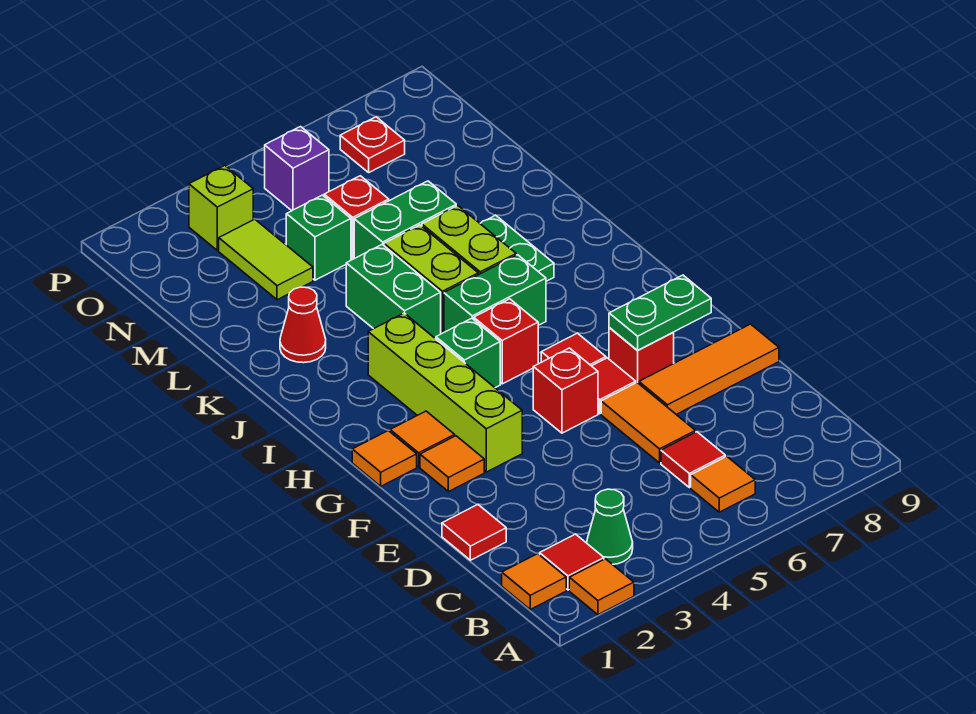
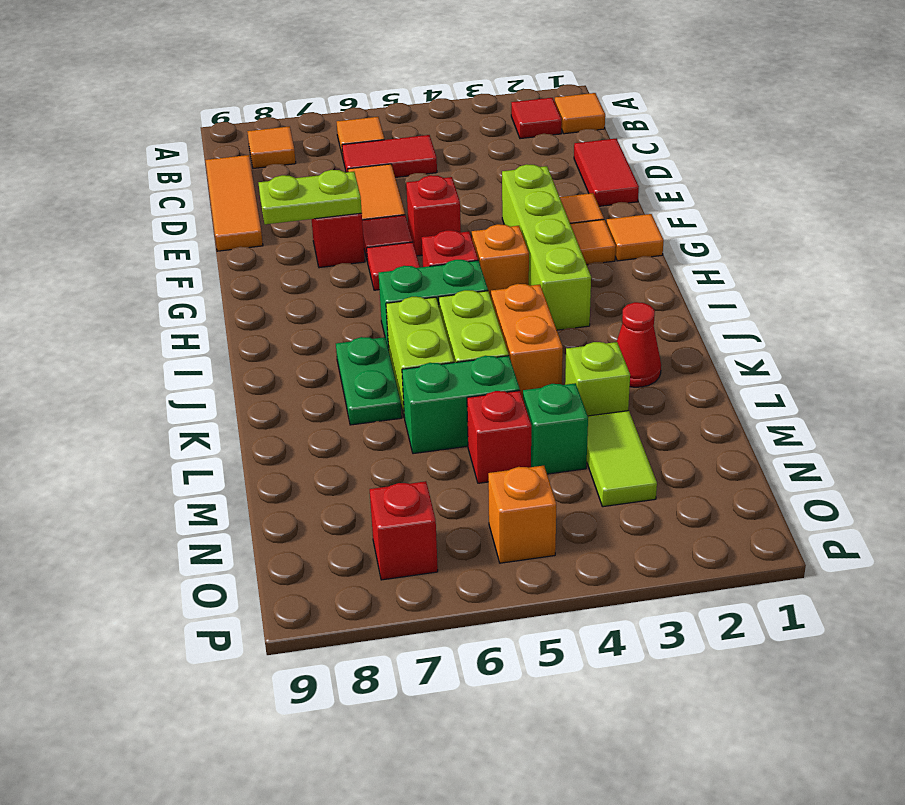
orange 1x1 tile [569,559,634,615] -> orange 1x1 tile moved to [247,126,296,168]
green 1x1 cone [587,489,633,564] -> none
red 1x1 tile [661,432,725,488] -> red 1x2 tile [342,135,437,177]
red 1x1 tile [442,504,506,560] -> red 1x2 tile [574,139,639,206]
orange 1x3 tile [639,324,779,415] -> orange 1x3 tile turned to [206,155,263,251]
green 1x2 plate [609,275,711,350] -> lime 1x2 plate [259,170,362,224]
green 1x1 brick [436,318,500,388] -> orange 1x1 brick [472,224,529,298]
green 1x2 brick [346,244,441,339] -> orange 1x2 brick [491,284,563,398]
lime 1x1 brick [189,165,253,250] -> lime 1x1 brick moved to [565,342,630,416]
purple 1x1 brick [265,127,329,211] -> orange 1x1 brick [488,466,556,563]
red 1x1 plate [340,117,405,172] -> red 1x1 brick [370,481,438,580]

